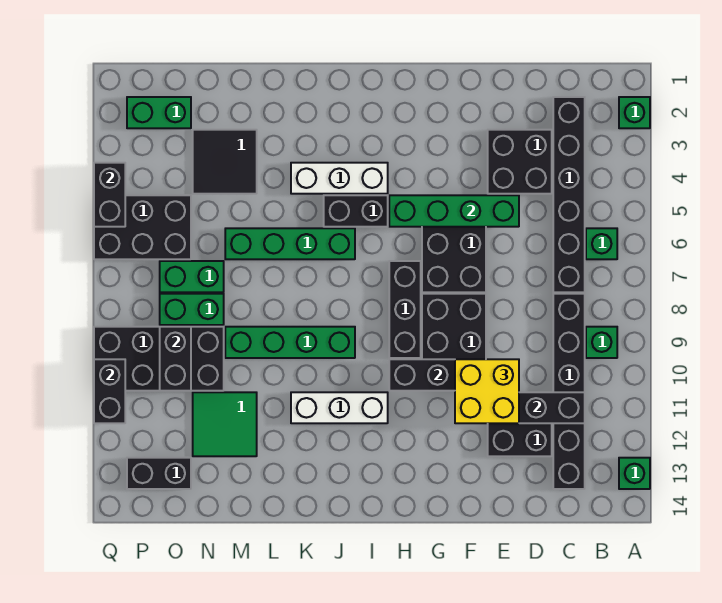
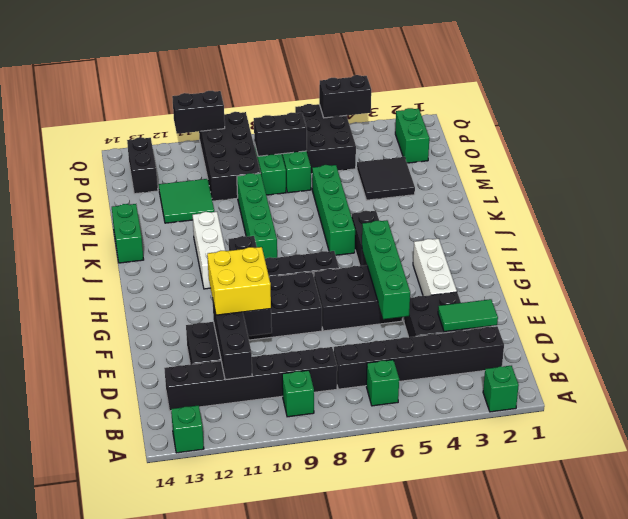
none -> green 1x2 tile [438,299,498,332]
white 1x3 brick [291,163,388,194] -> white 1x3 brick moved to [413,239,457,296]
none -> green 1x2 brick [112,204,144,263]
black 1x2 brick [160,327,191,391] -> black 1x2 brick moved to [254,113,307,156]

